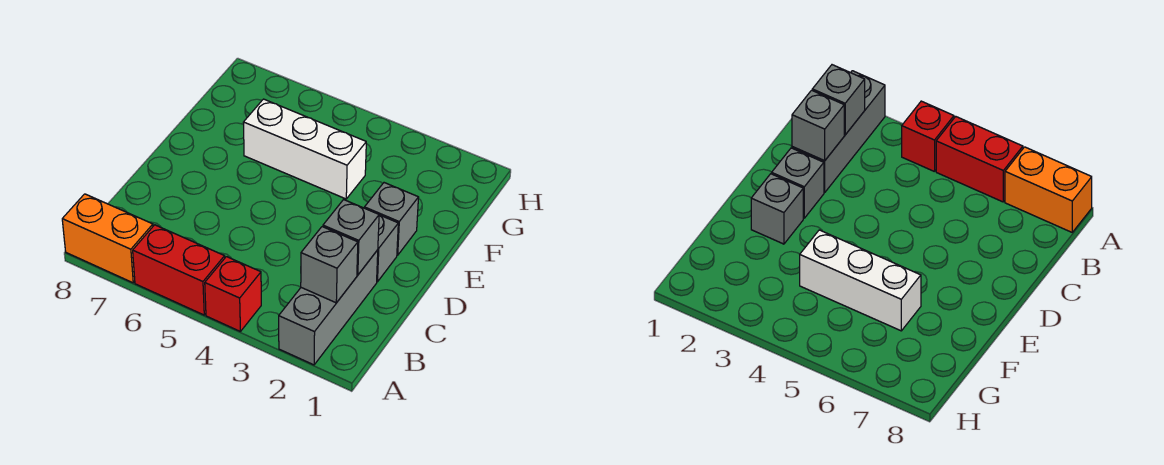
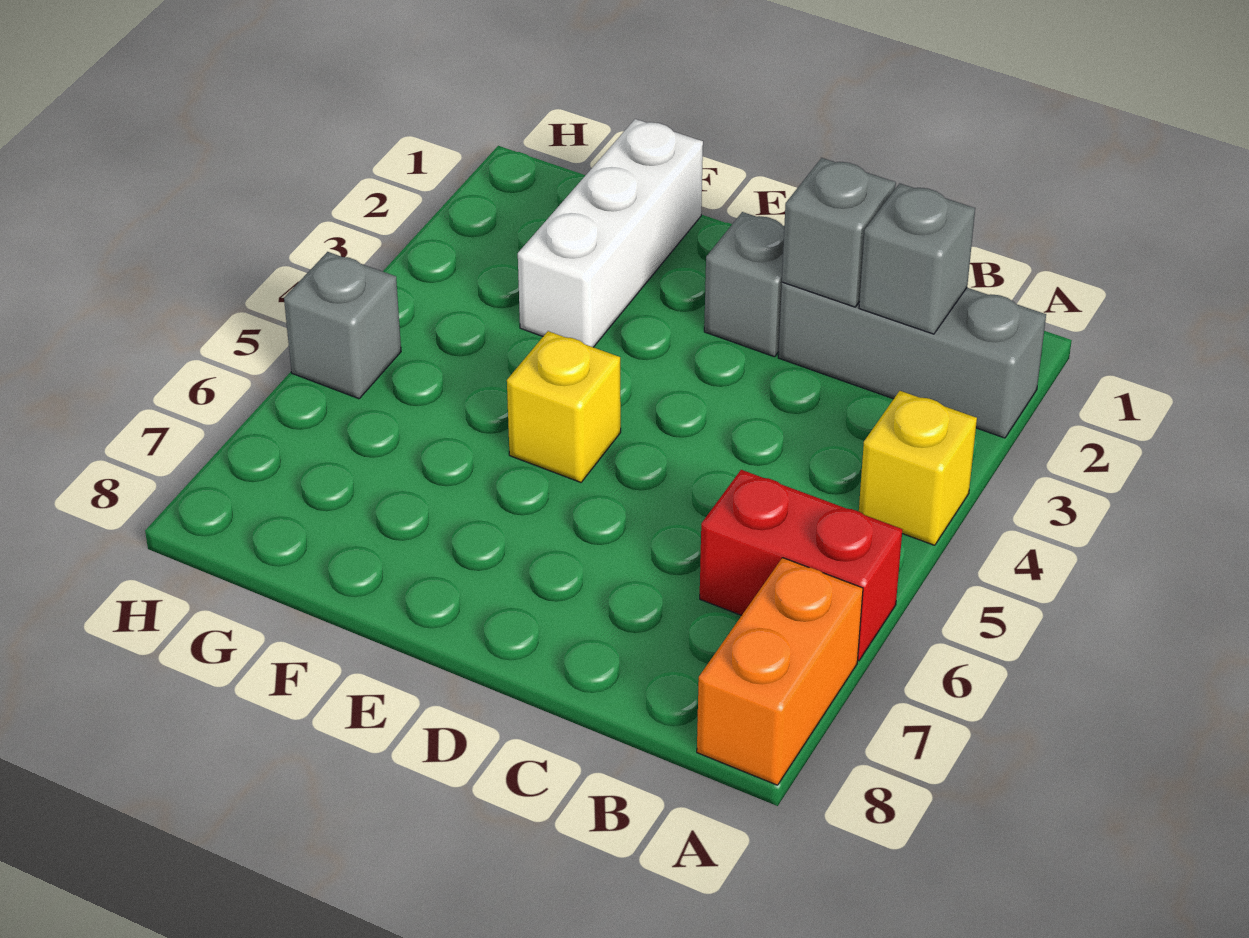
red 1x1 brick [205,257,261,331] -> yellow 1x1 brick [859,391,977,545]
red 1x2 brick [133,225,225,315] -> red 1x2 brick turned to [700,470,902,661]
grey 1x1 brick [364,183,419,255] -> grey 1x1 brick moved to [284,252,401,399]
none -> yellow 1x1 brick [507,331,621,482]
white 1x3 brick [243,99,366,199] -> white 1x3 brick moved to [518,119,703,347]

